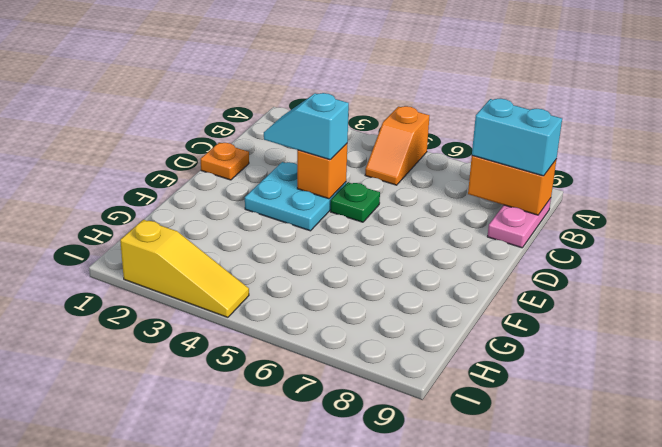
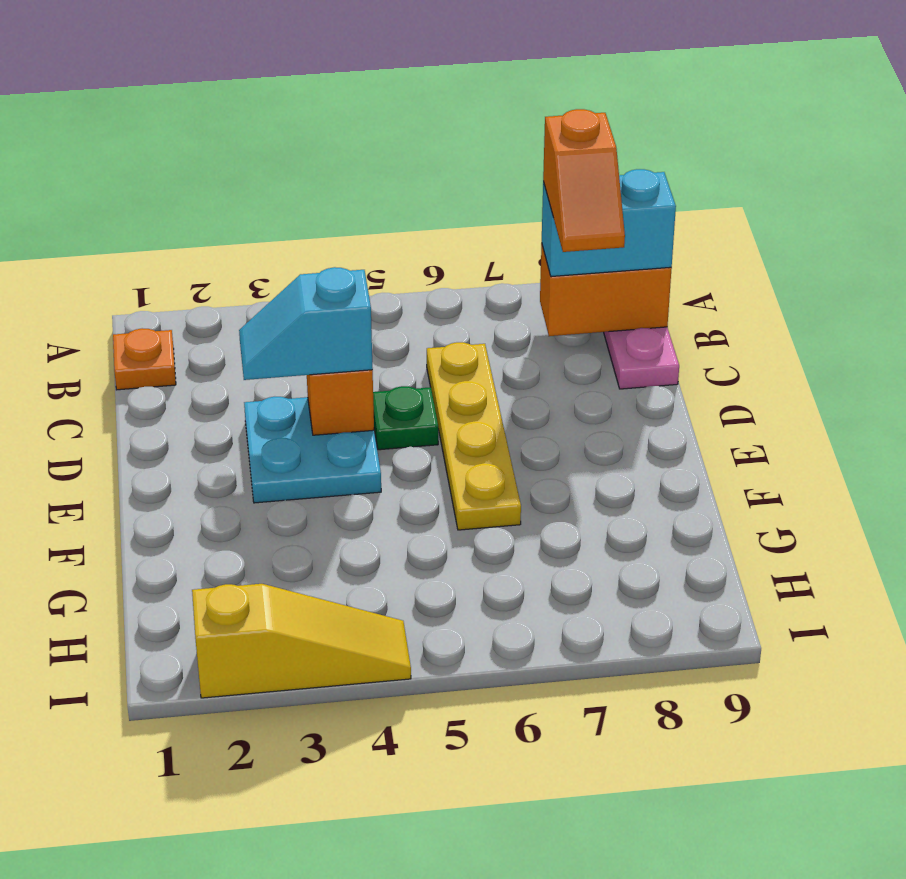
orange 1x2 slope [365,106,429,185] -> orange 1x2 slope moved to [543,109,625,252]
none -> yellow 1x4 plate [427,342,521,530]
orange 1x1 plate [201,143,249,180] -> orange 1x1 plate moved to [113,328,176,390]

